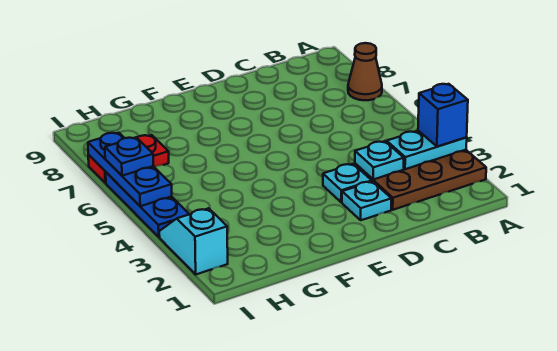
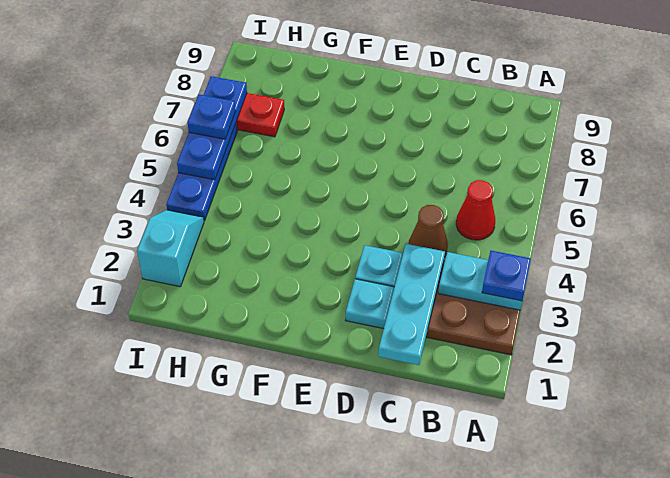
blue 1x1 brick [418,84,468,147] -> blue 1x1 plate [482,251,531,301]
brown 1x1 cone [348,43,382,100] -> brown 1x1 cone moved to [409,205,448,258]
none -> red 1x1 cone [456,180,495,240]
cyan 1x1 plate [355,141,404,179] -> cyan 1x3 plate [378,244,445,365]

